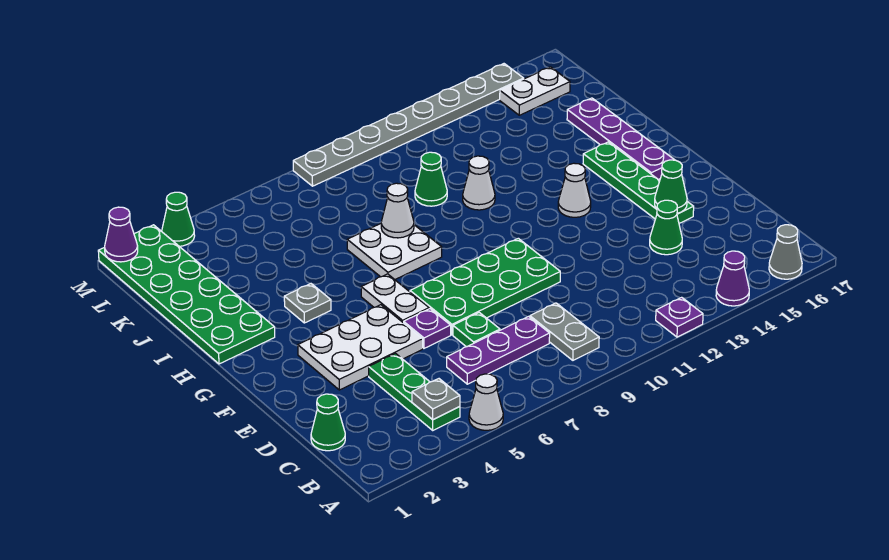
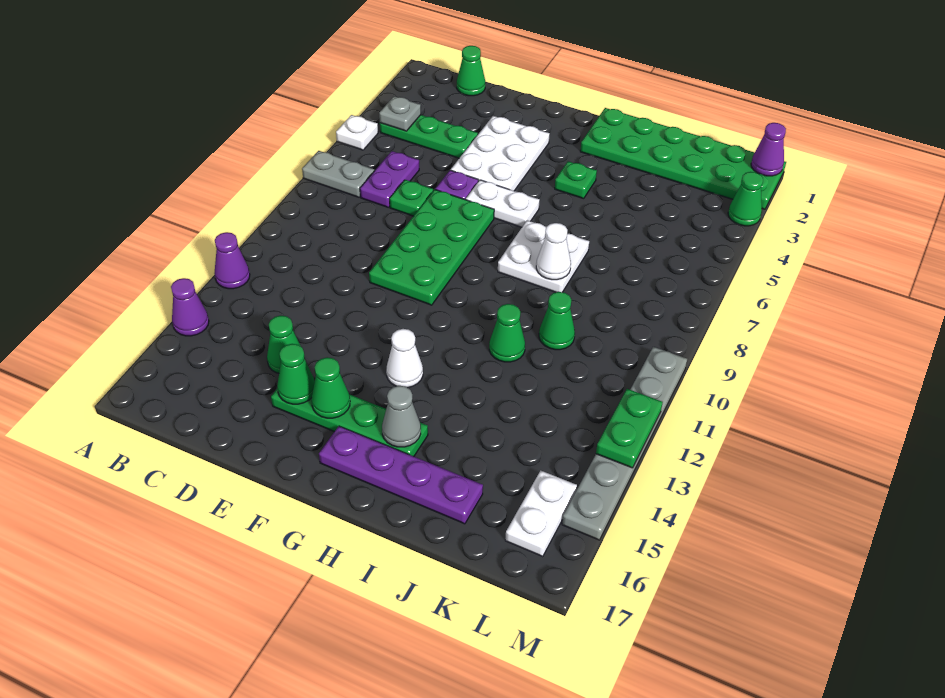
white 1x1 cone [469,374,503,430] -> white 1x1 plate [336,115,378,150]
purple 1x1 plate [656,297,703,337] -> purple 1x1 cone [214,232,250,289]
grey 1x1 cone [769,225,802,279] -> grey 1x1 cone moved to [382,386,421,447]
grey 1x2 plate [530,303,599,360] -> grey 1x2 plate moved to [302,151,374,197]
purple 1x3 plate [447,316,550,384] -> purple 1x2 plate [360,151,419,208]
none -> green 1x1 cone [312,357,350,418]
grey 1x1 plate [284,284,331,323] -> green 1x1 plate [555,161,597,199]
white 1x1 cone [463,156,495,210] -> green 1x1 cone [489,304,525,362]
grey 1x8 plate [293,64,524,186] -> grey 1x6 plate [562,347,687,540]
none -> green 1x2 plate [596,389,663,468]

